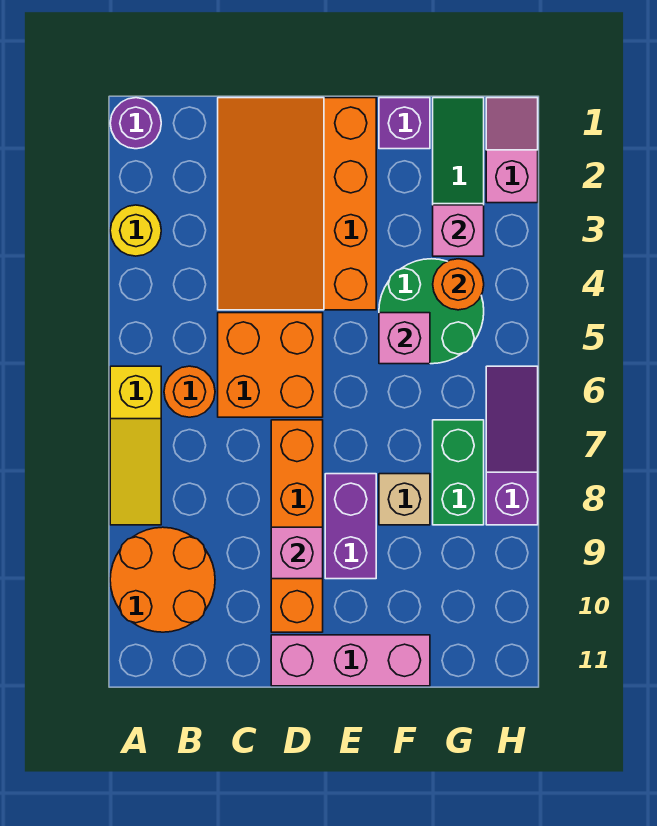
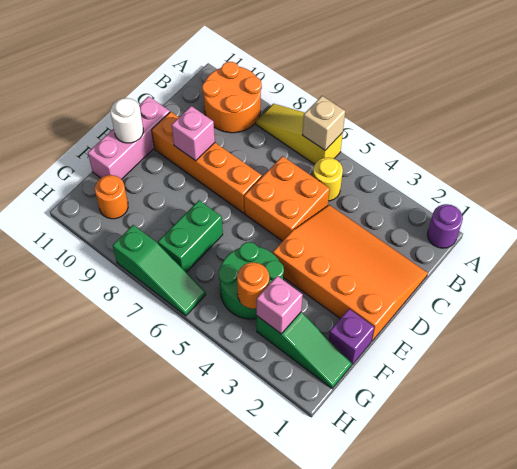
yellow 1x1 round brick [110,205,161,256] -> yellow 1x1 round brick moved to [313,158,343,201]
orange 1x1 round brick [164,366,215,417] -> orange 1x1 round brick moved to [95,175,128,219]
purple 1x2 brick [325,474,376,579] -> none
none -> white 1x1 round brick [110,98,143,143]
pink 1x1 brick [379,313,430,364] -> none
tan 1x1 brick [379,474,430,525] -> tan 1x1 brick moved to [302,96,345,150]
green 1x2 brick [433,420,484,525] -> green 1x2 brick turned to [158,200,223,272]
pink 1x2 slope [486,98,538,203] -> none
purple 1x3 slope [486,366,538,525] -> green 1x3 slope [113,225,206,316]

